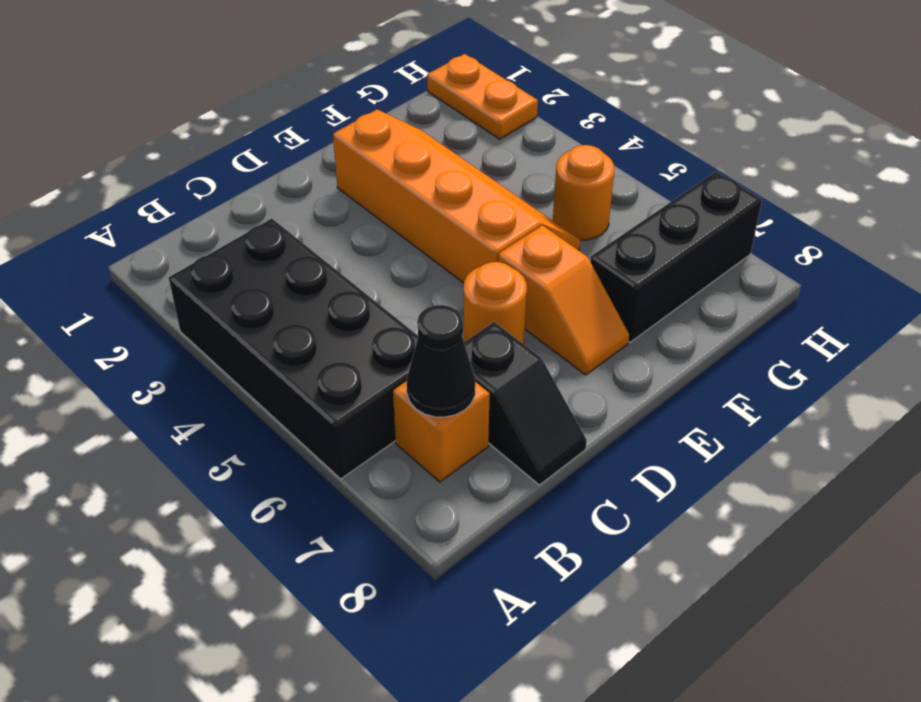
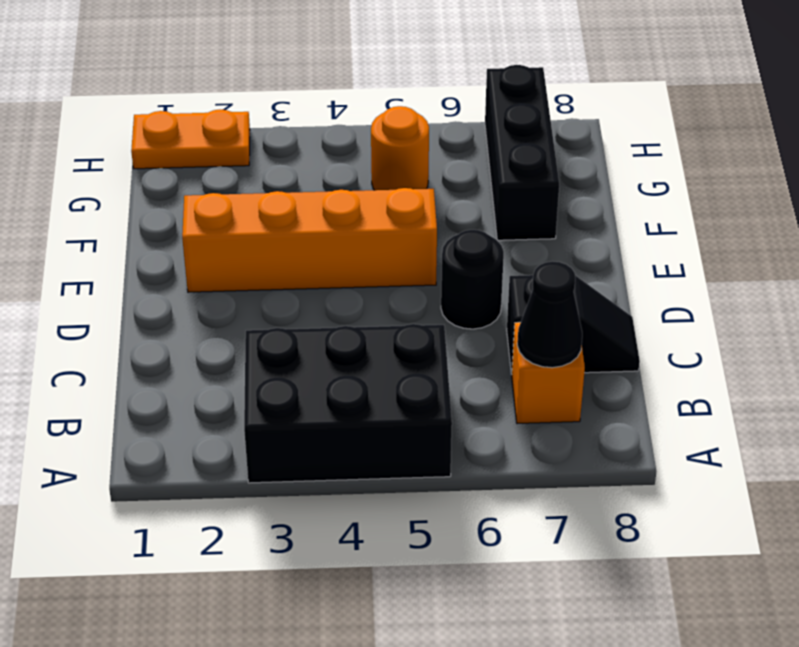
black 2x4 brick [169,219,418,479] -> black 2x3 brick [244,324,452,483]
orange 1x1 round brick [463,262,527,344] -> black 1x1 round brick [441,230,504,329]
orange 1x2 slope [498,225,629,375] -> none

